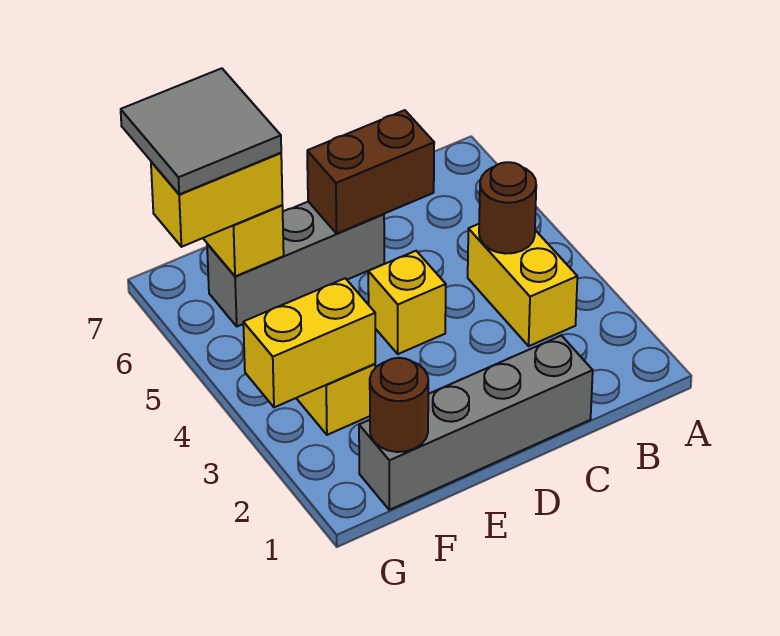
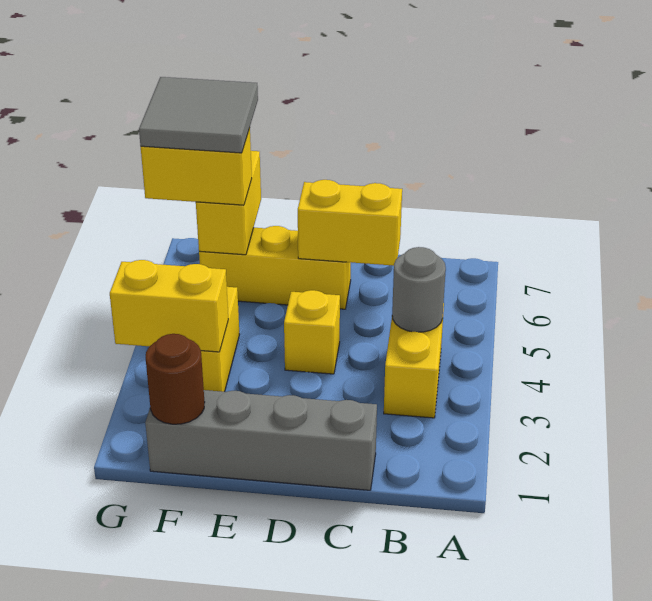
brown 1x1 round brick [479,162,536,254] -> grey 1x1 round brick [392,247,446,332]
brown 1x2 brick [307,110,434,233] -> yellow 1x2 brick [298,180,402,266]
grey 1x3 brick [207,202,384,326] -> yellow 1x3 brick [199,226,351,309]

